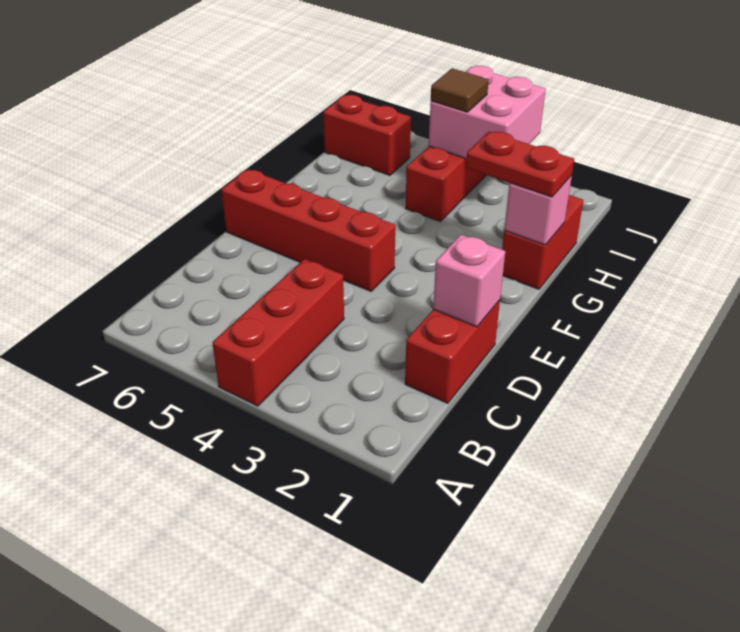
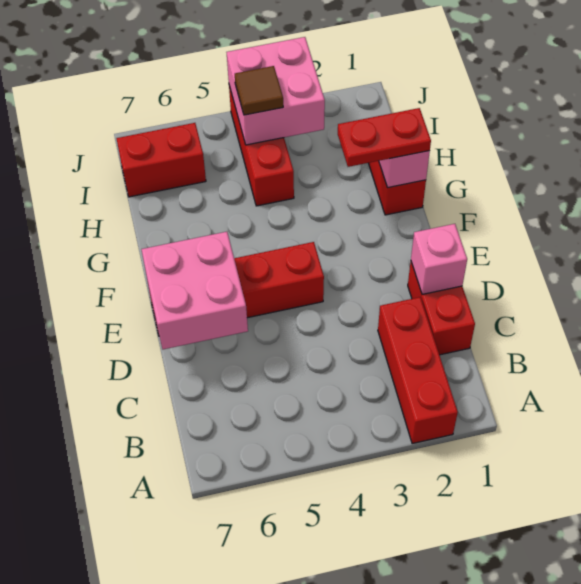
red 1x3 brick [212,259,344,406] -> red 1x3 brick moved to [378,297,458,444]
none -> pink 2x2 brick [141,232,248,349]

